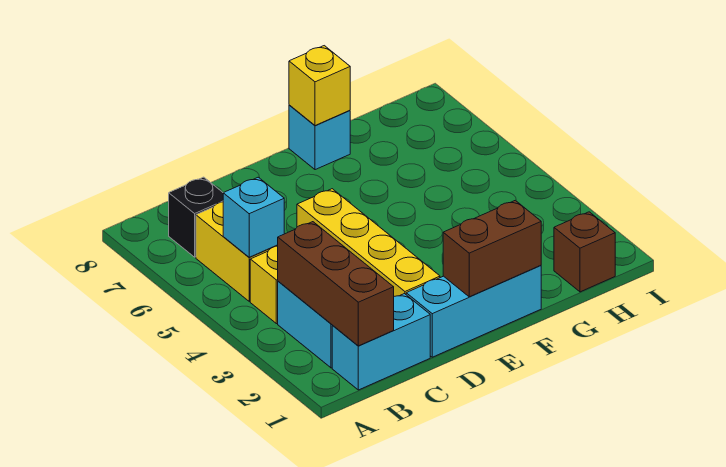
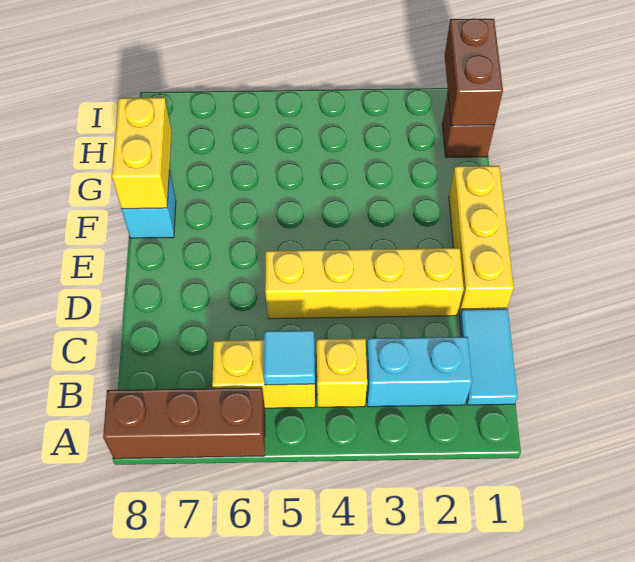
cyan 1x2 brick [332,294,430,390] -> cyan 1x2 tile [460,309,518,405]
brown 1x3 brick [278,222,394,346] -> brown 1x3 brick moved to [103,387,265,459]
cyan 1x1 brick [223,177,284,257] -> cyan 1x1 tile [264,330,315,385]
black 1x1 brick [168,177,223,257] -> none
cyan 1x3 brick [406,265,541,357] -> yellow 1x3 brick [449,166,514,315]
brown 1x2 brick [443,200,541,297] -> brown 1x2 brick moved to [445,18,503,126]
yellow 1x1 brick [289,46,350,126] -> yellow 1x2 brick [112,97,172,209]

